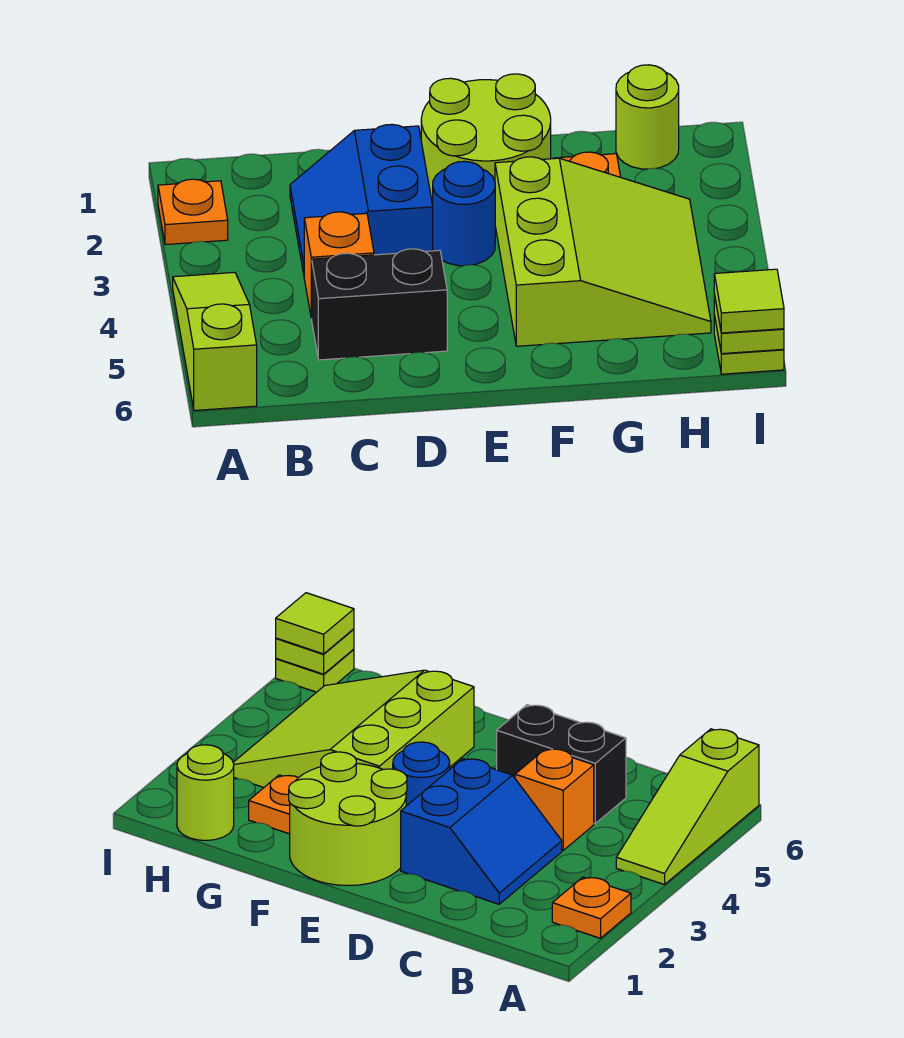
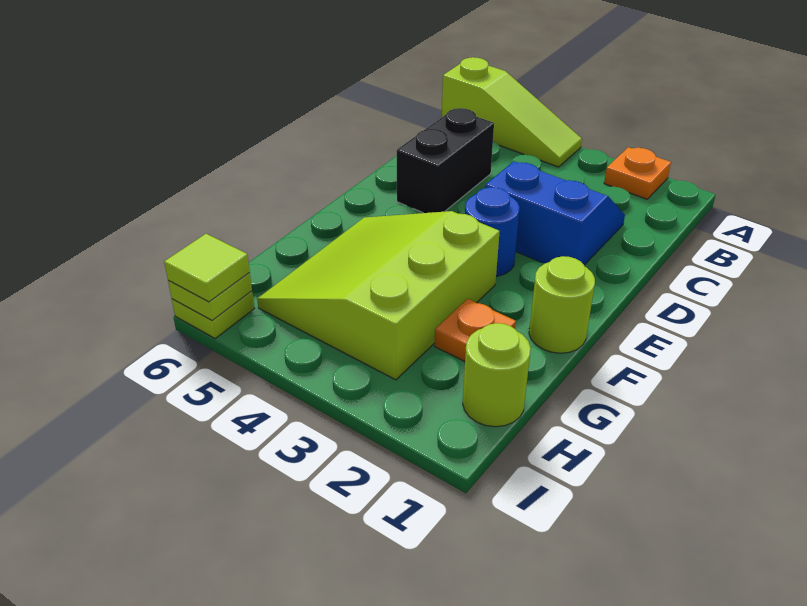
orange 1x1 brick [304,212,374,318] -> none
lime 2x2 round brick [421,74,551,204] -> lime 1x1 round brick [529,256,595,353]
lime 3x3 slope [495,157,711,346] -> lime 3x3 slope turned to [257,211,500,380]

